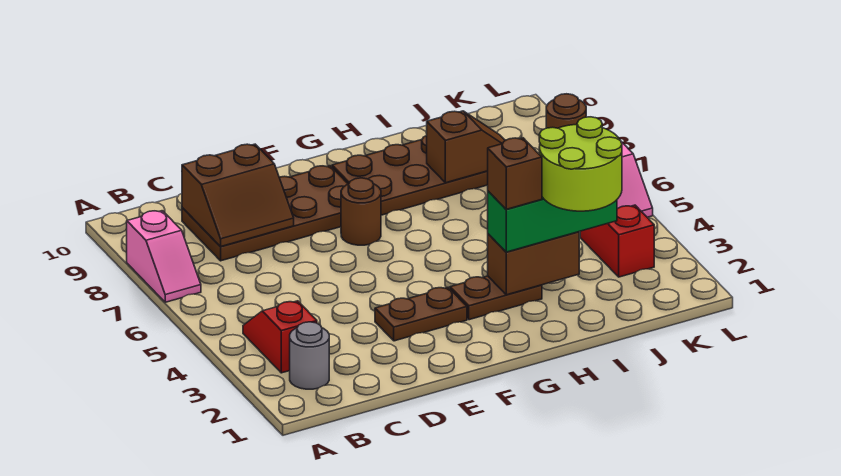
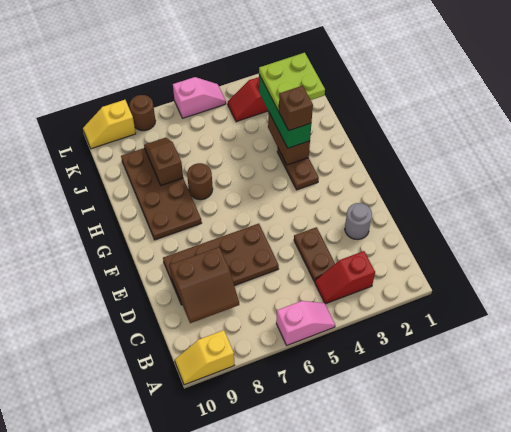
pink 1x2 slope [127,211,201,302] -> pink 1x2 slope moved to [276,301,335,345]
none -> yellow 1x2 slope [175,330,234,385]
grey 1x1 round brick [290,322,329,389] -> grey 1x1 round brick moved to [345,203,372,240]
brown 2x4 plate [182,166,348,261] -> brown 2x4 plate turned to [163,224,279,305]
brown 2x2 slope [182,144,294,247] -> brown 2x2 slope turned to [170,247,239,323]
brown 1x2 plate [375,287,467,341] -> brown 1x2 plate moved to [294,227,335,282]
brown 1x1 round brick [341,178,381,245] -> brown 1x1 round brick moved to [187,163,213,200]
lime 2x2 round brick [539,117,622,211] -> lime 2x2 plate [259,53,325,111]
none -> yellow 1x2 slope [83,100,136,149]

